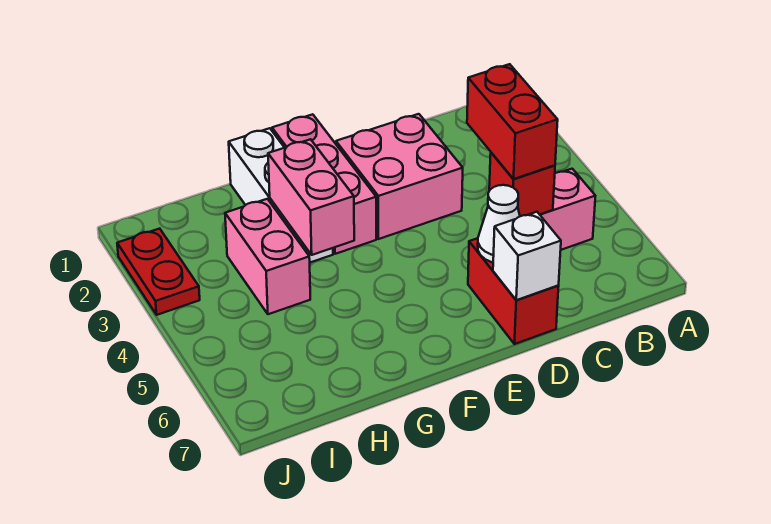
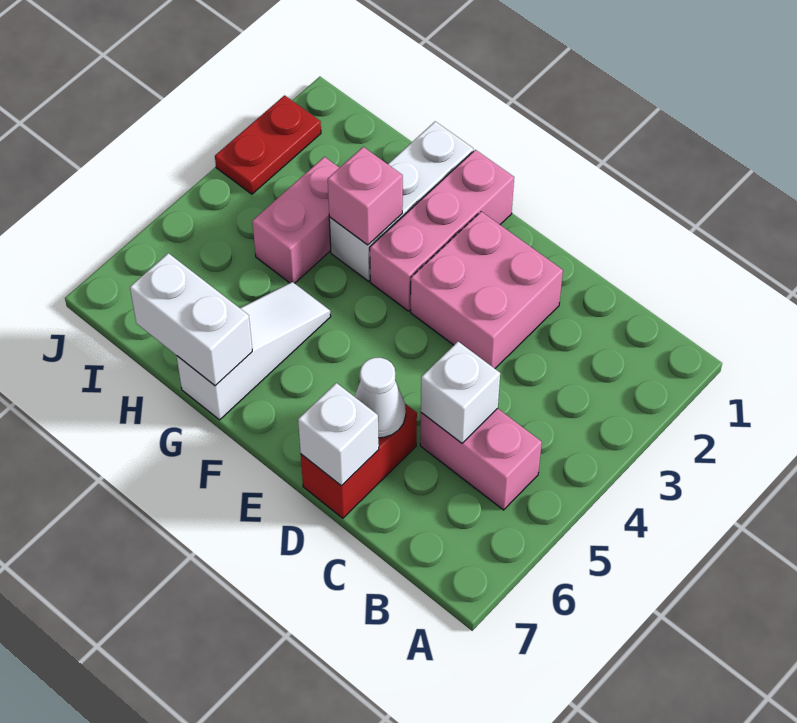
red 1x2 brick [467,64,558,179] -> none
red 1x1 brick [489,153,555,216] -> white 1x1 brick [421,342,500,443]
pink 1x2 brick [268,139,354,255] -> pink 1x1 brick [328,147,403,245]
none -> white 1x3 slope [177,282,331,420]
none -> white 1x2 brick [130,253,252,386]

